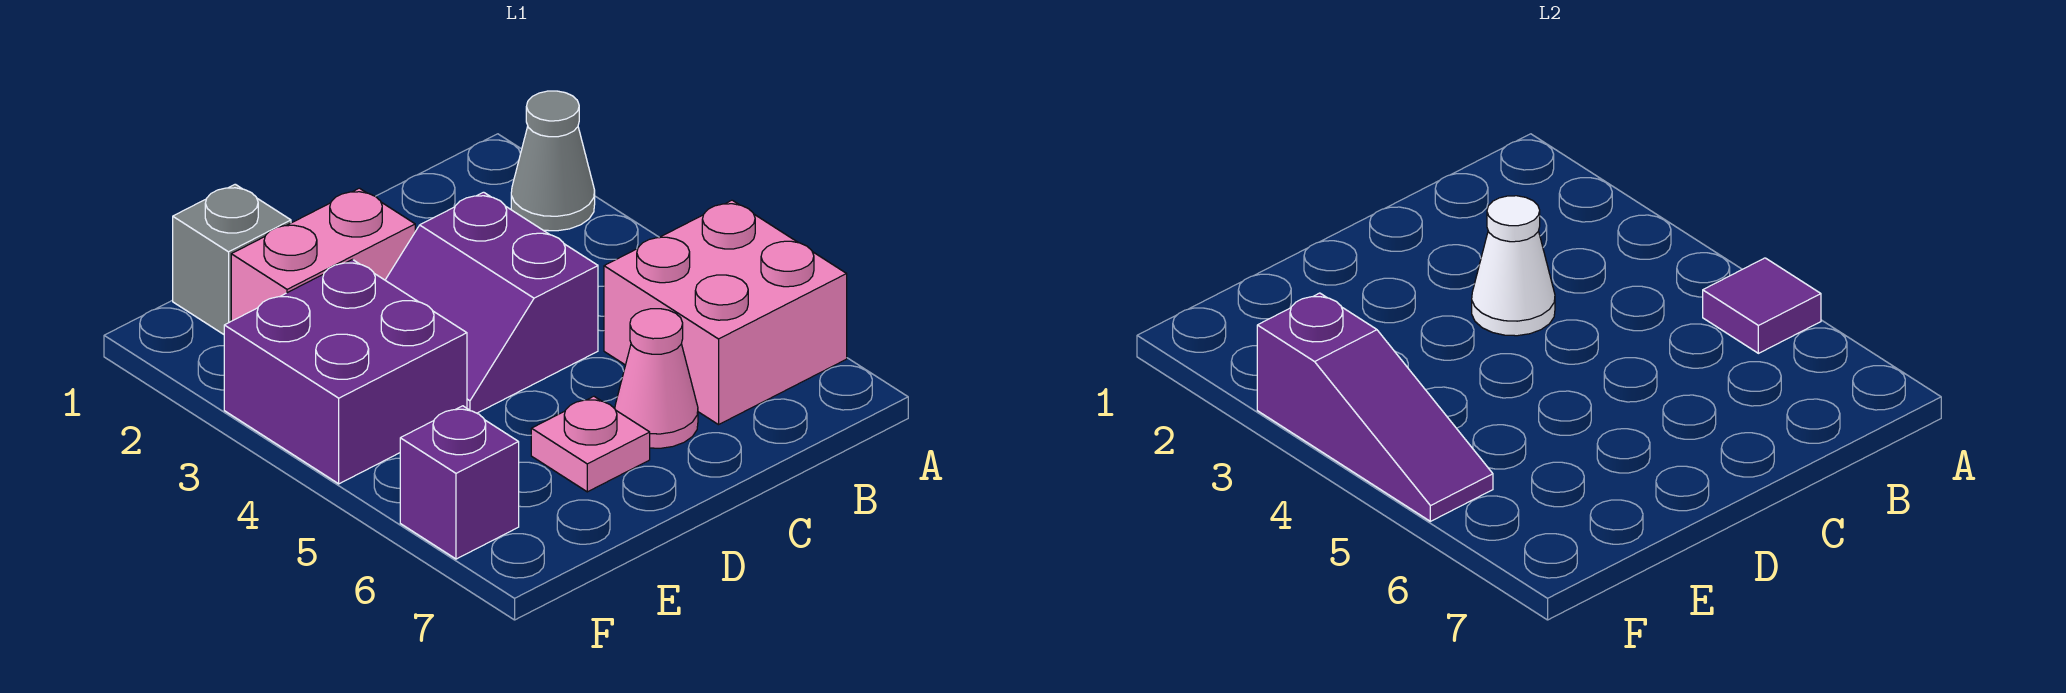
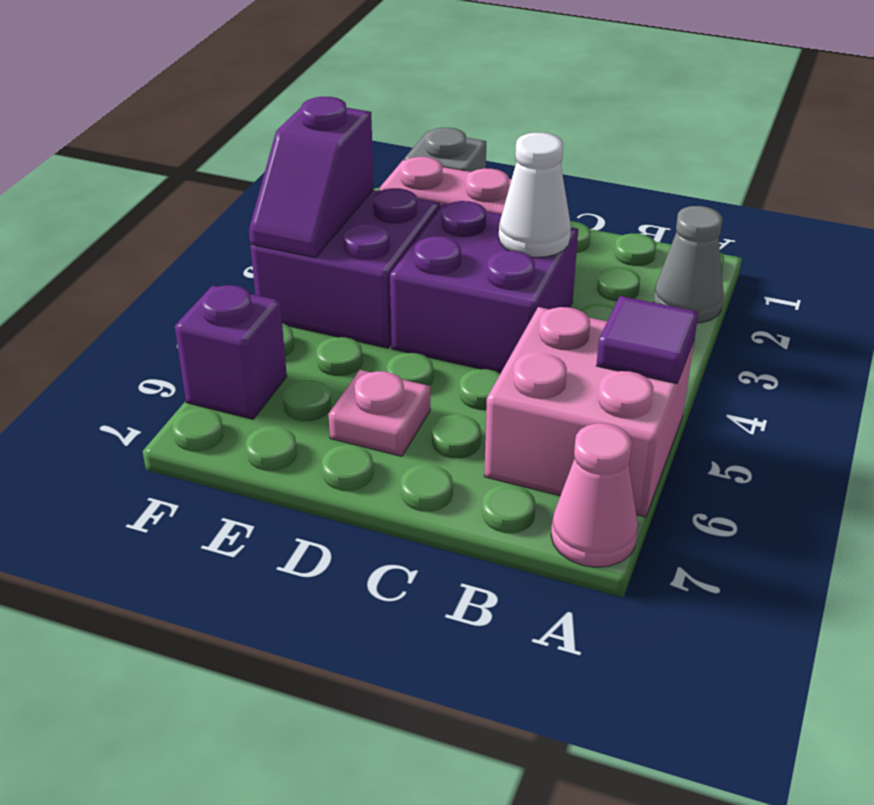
purple 2x2 slope [385,192,598,413] -> purple 2x2 brick [390,201,578,373]
pink 1x1 cone [615,309,698,448] -> pink 1x1 cone moved to [551,423,638,567]
purple 1x3 slope [1257,293,1493,521] -> purple 1x2 slope [249,97,374,258]

